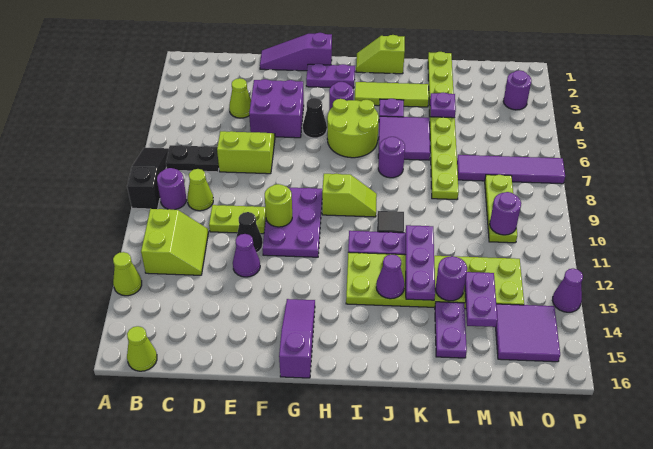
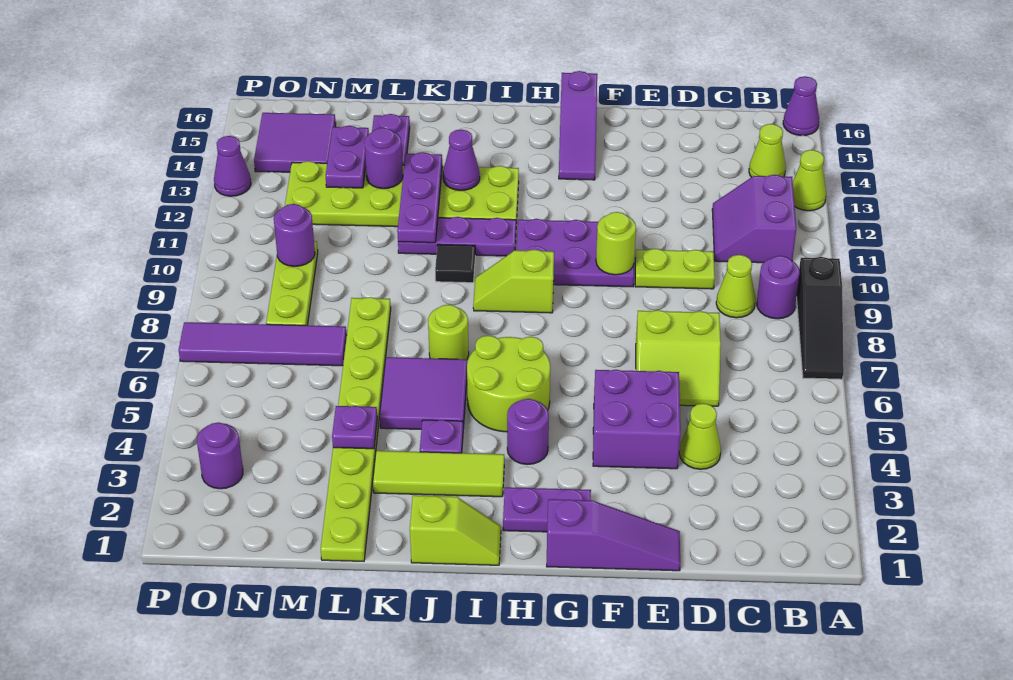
black 1x2 plate [166,145,219,172] -> none
lime 2x2 slope [141,209,208,275] -> purple 2x2 slope [712,175,796,263]
lime 1x1 cone [127,326,157,371] -> lime 1x1 cone moved to [749,124,786,177]
black 1x1 cone [236,212,263,253] -> none
purple 1x1 cone [233,234,260,277] -> purple 1x1 cone moved to [783,76,819,136]
purple 2x3 plate [262,188,322,257] -> purple 2x3 plate turned to [517,219,634,287]
black 1x1 cone [303,98,327,138] -> none
purple 1x1 round brick [378,137,405,178] -> lime 1x1 round brick [428,305,469,359]

